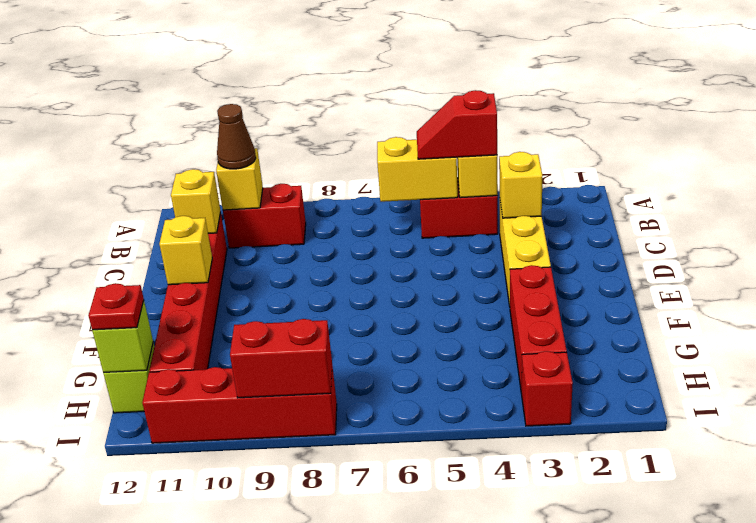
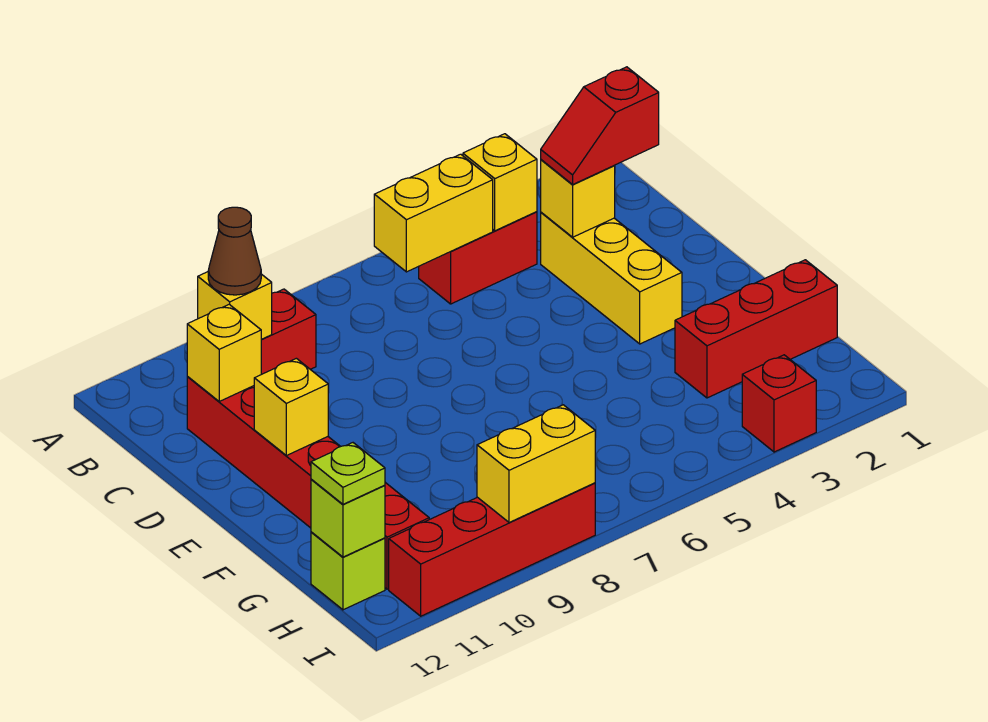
red 1x2 slope [417,90,497,159] -> red 1x2 slope moved to [541,67,659,184]
red 1x3 brick [510,265,567,394] -> red 1x3 brick turned to [675,260,837,398]
red 1x1 plate [88,283,144,330] -> lime 1x1 plate [311,443,385,504]
red 1x2 brick [230,319,332,398] -> yellow 1x2 brick [477,405,595,522]

